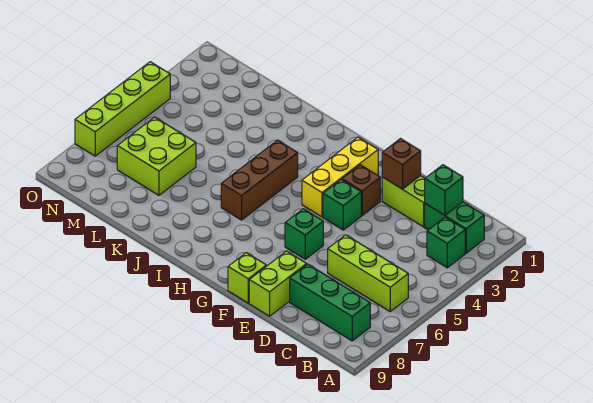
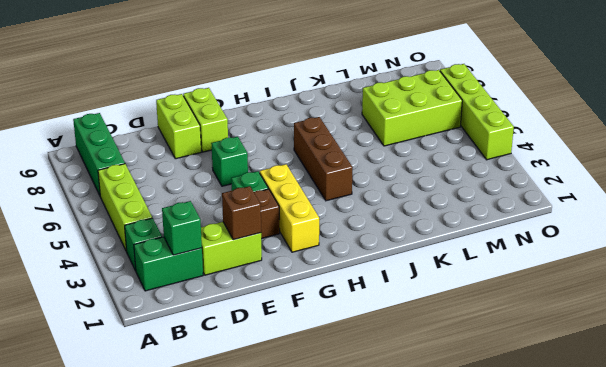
lime 1x3 brick [328,235,408,311] -> lime 1x3 brick turned to [98,164,152,252]
green 1x3 brick [290,264,370,341] -> green 1x3 brick turned to [73,113,125,195]
lime 1x1 brick [228,253,266,303] -> lime 1x2 brick [183,88,228,152]
lime 2x2 brick [117,117,196,195] -> lime 2x3 brick [362,70,462,146]

